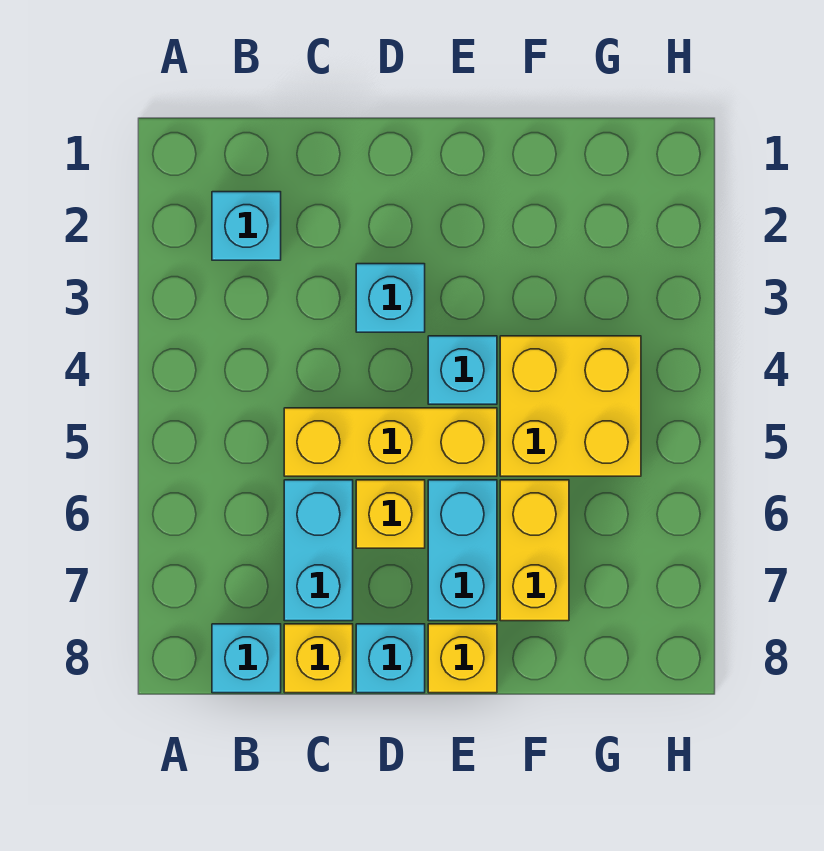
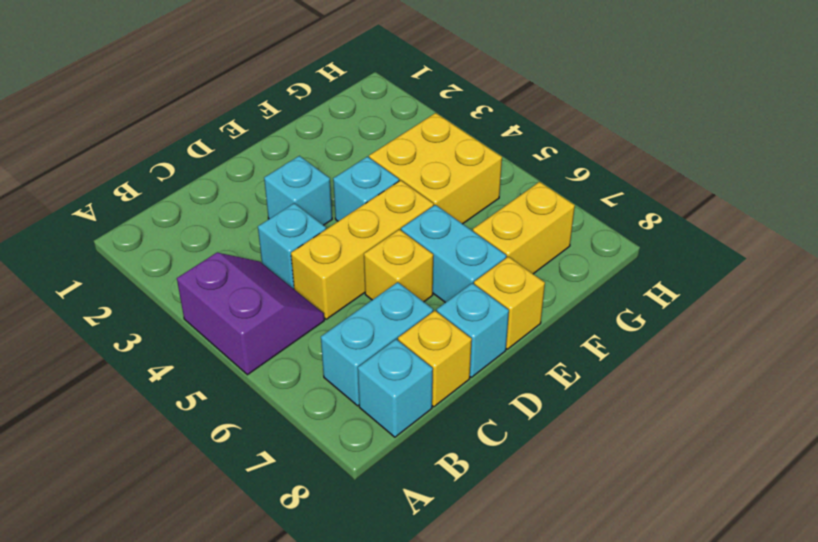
none -> purple 2x2 slope [177,253,324,375]
cyan 1x1 brick [212,192,281,260] -> cyan 1x1 brick moved to [258,203,326,289]
cyan 1x2 brick [284,480,353,621] -> cyan 1x2 brick turned to [321,282,433,406]
yellow 1x2 brick [500,480,569,621] -> yellow 1x2 brick turned to [473,182,575,274]

